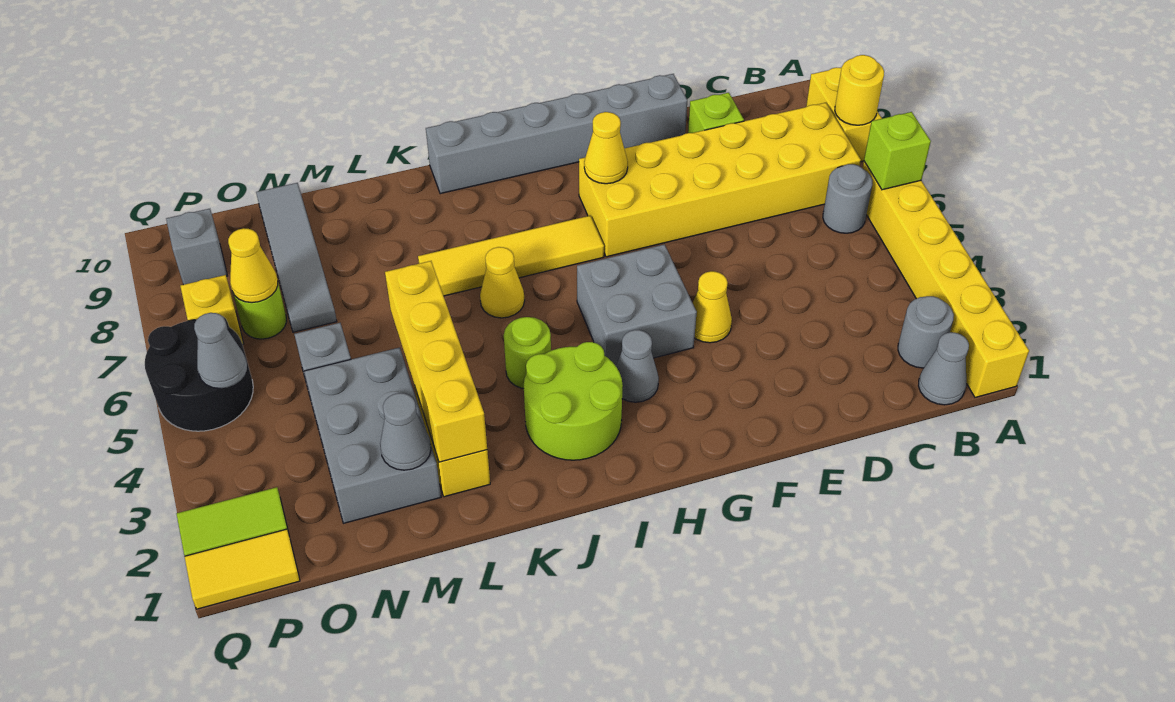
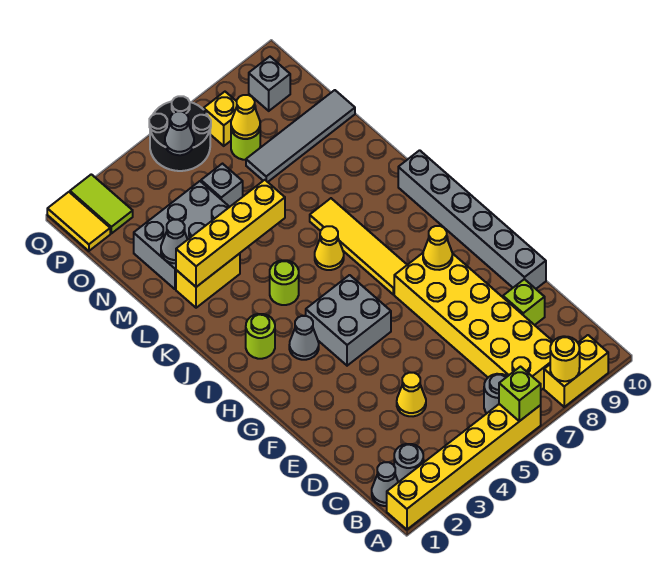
yellow 1x1 cone [693,271,732,343] -> yellow 1x1 cone moved to [397,373,426,416]
lime 2x2 round brick [524,342,623,460] -> lime 1x1 round brick [246,314,275,359]

